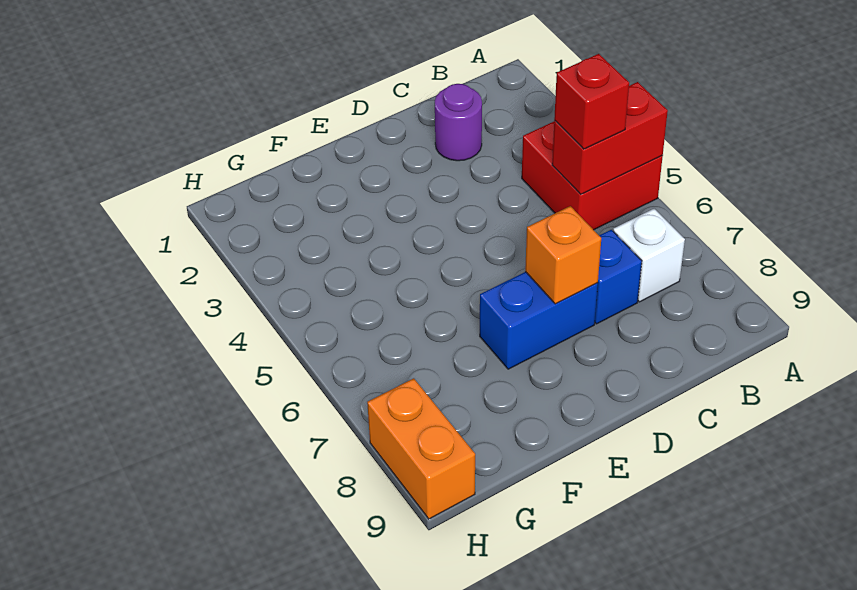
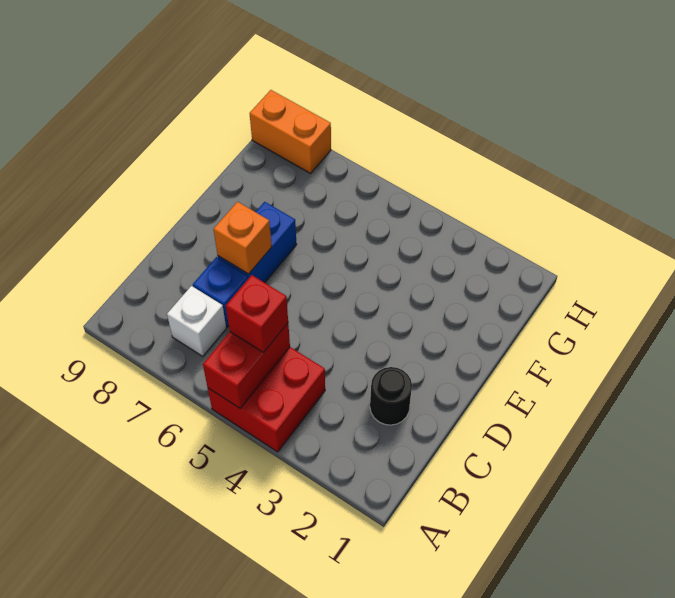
purple 1x1 round brick [435,84,482,161] -> black 1x1 round brick [370,367,412,425]

